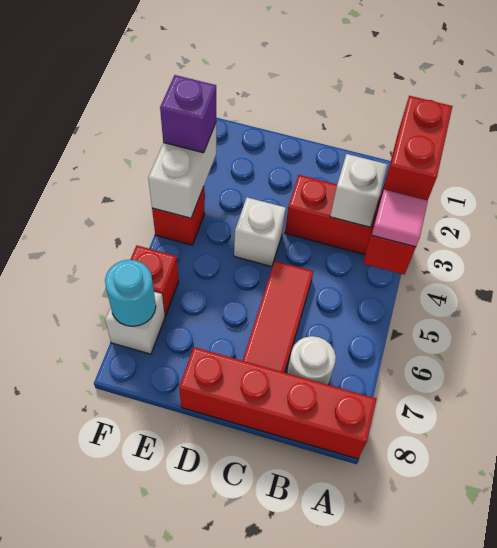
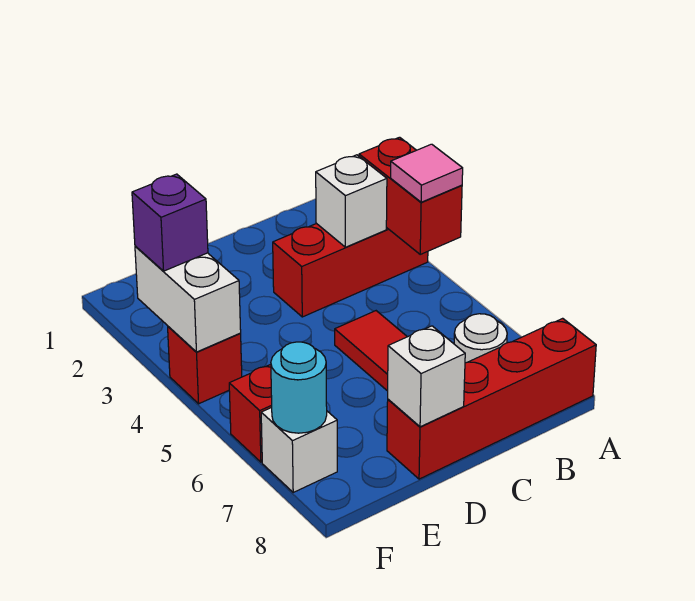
red 1x2 brick [383,96,452,201] -> none
white 1x1 brick [234,197,286,267] -> white 1x1 brick moved to [388,326,465,427]

